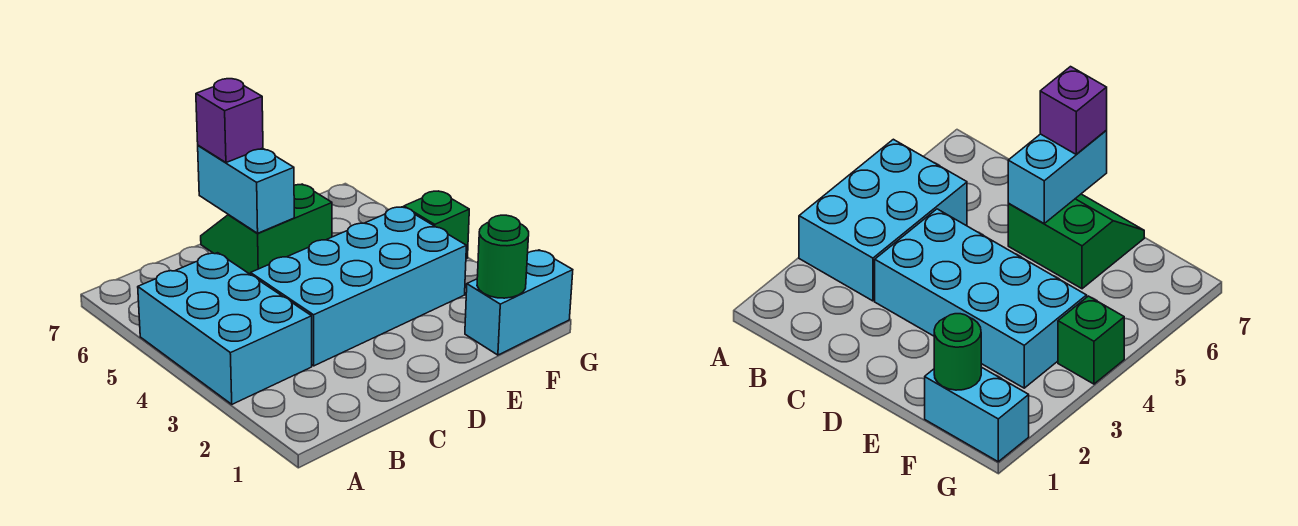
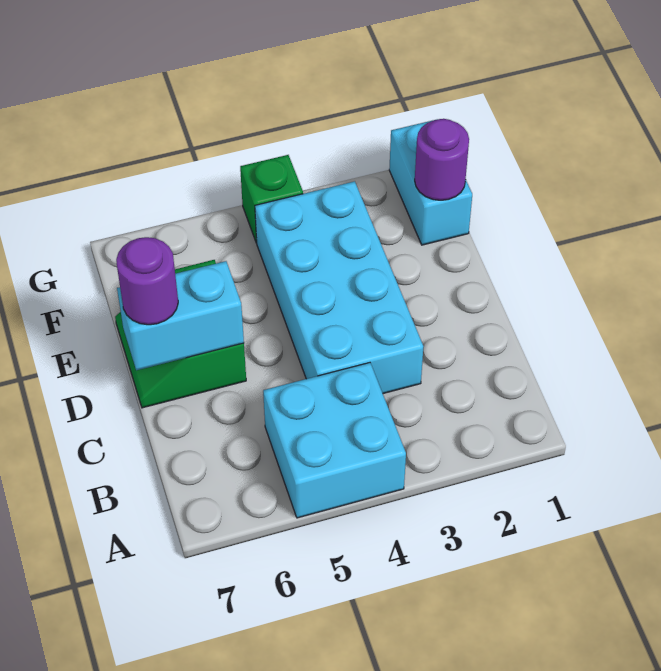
cyan 2x3 brick [138,253,312,404] -> cyan 2x2 brick [263,363,406,518]
purple 1x1 brick [196,79,263,163] -> purple 1x1 round brick [116,237,178,325]
green 1x1 round brick [477,215,529,298] -> purple 1x1 round brick [415,119,469,200]

